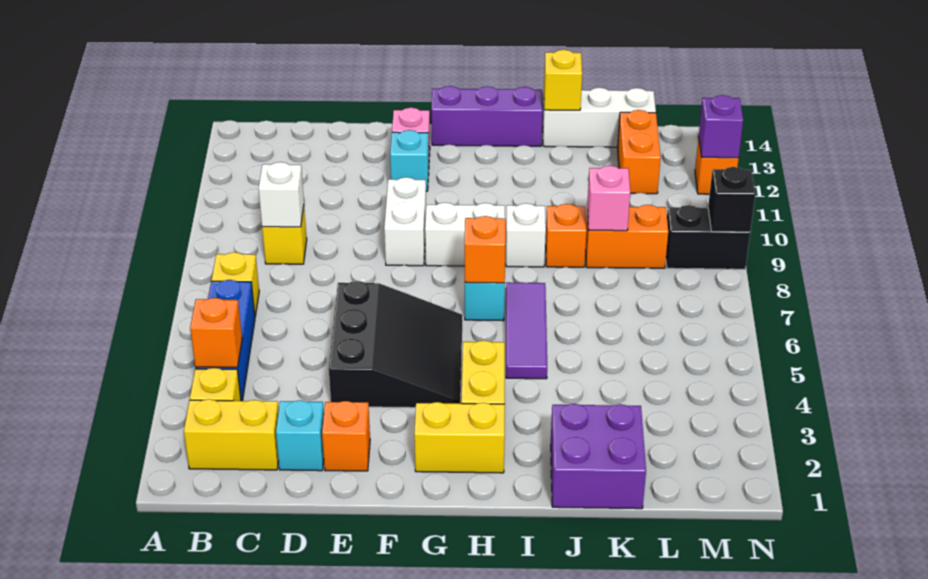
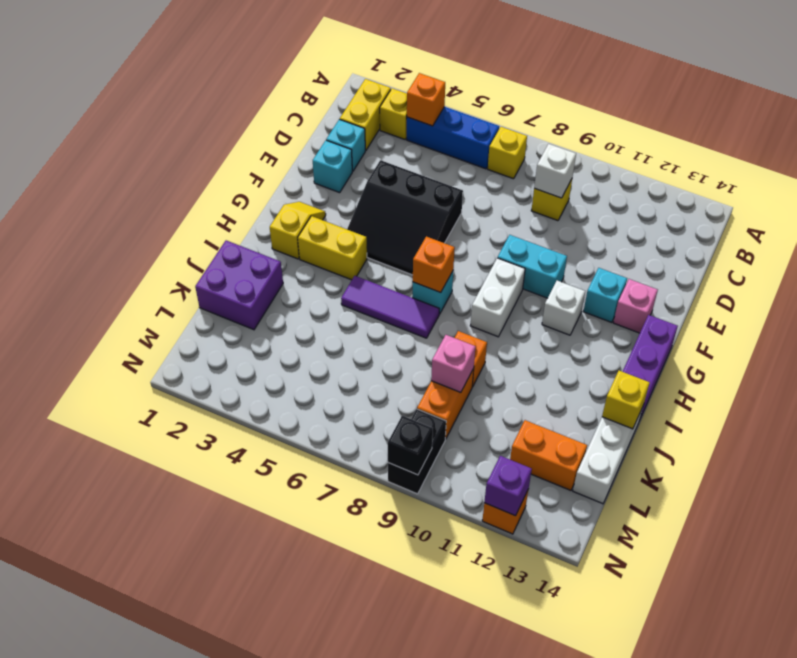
orange 1x1 brick [322,401,370,471] -> cyan 1x1 brick [313,140,352,193]
white 1x2 brick [384,177,426,266] -> cyan 1x2 brick [498,235,567,298]
yellow 1x2 brick [414,402,505,473] -> yellow 1x2 slope [270,202,326,259]
white 1x1 brick [506,203,546,267] -> white 1x1 brick moved to [542,281,585,335]

